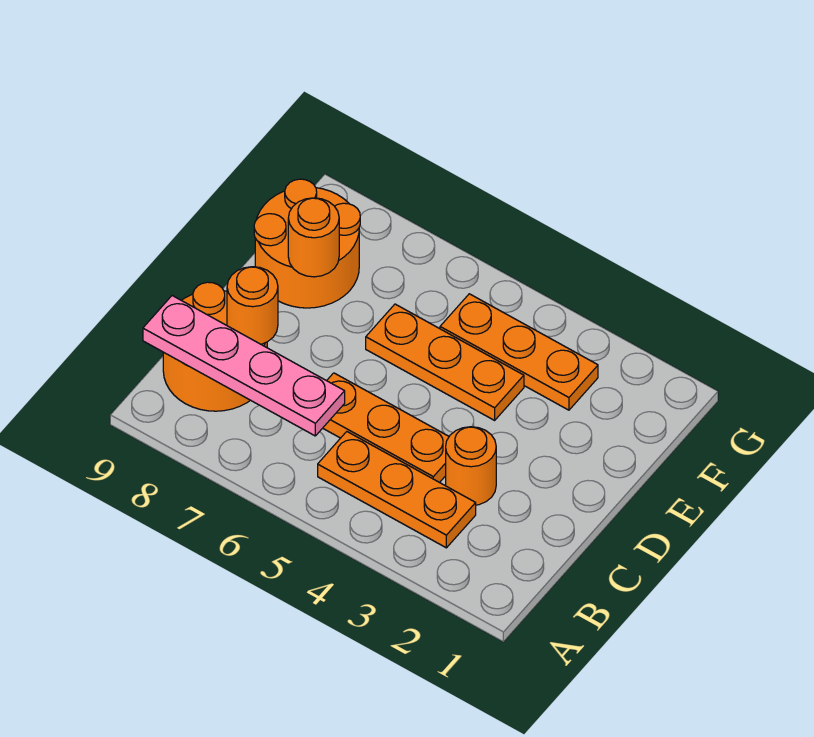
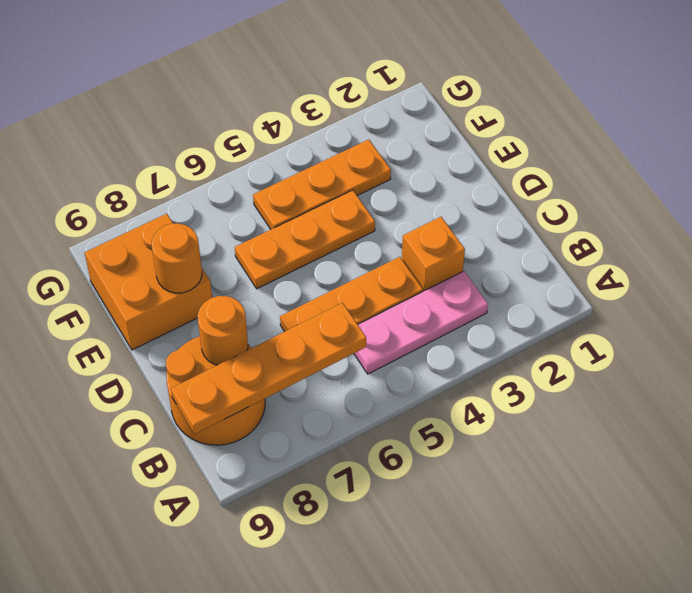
orange 1x3 plate [318,432,476,548] -> pink 1x3 plate [354,271,488,374]
pink 1x4 plate [143,296,345,436] -> orange 1x4 plate [171,303,366,434]
orange 1x1 round brick [446,427,496,505] -> orange 1x1 brick [402,217,465,291]
orange 2x2 round brick [254,179,360,308] -> orange 2x2 brick [85,214,212,350]

